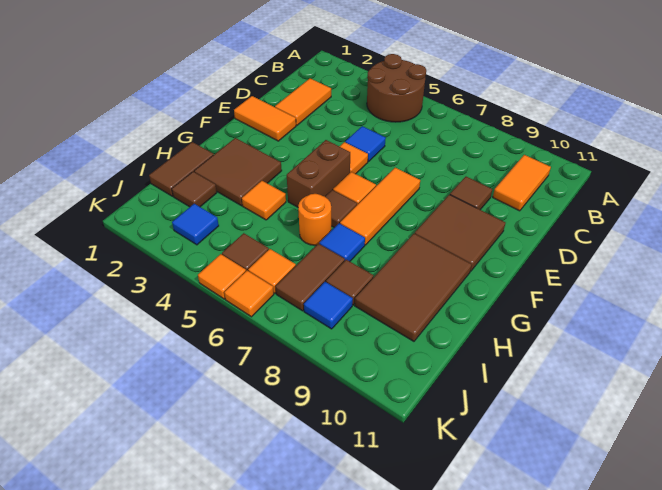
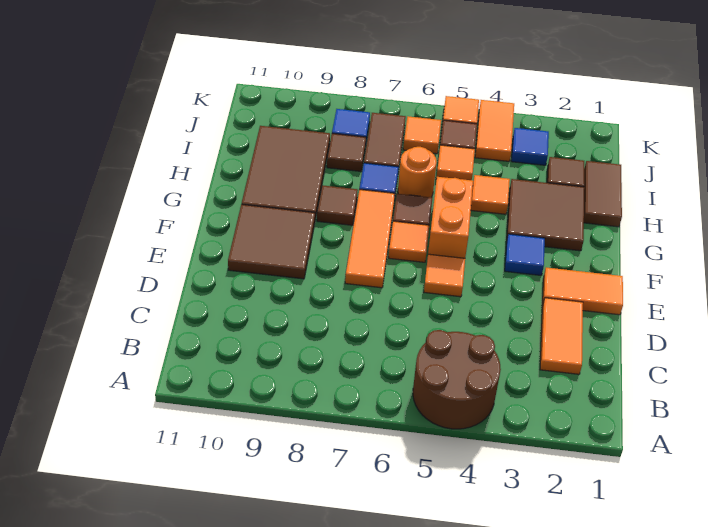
orange 1x2 tile [493,155,551,211] -> orange 1x2 tile moved to [475,100,514,161]
blue 1x1 tile [345,126,386,162] -> blue 1x1 tile moved to [505,234,545,275]
brown 1x1 tile [450,177,492,210] -> brown 1x1 tile moved to [317,185,358,225]
brown 1x2 brick [287,140,350,207] -> orange 1x2 brick [428,177,473,258]
orange 1x1 tile [224,271,274,317] -> orange 1x1 tile moved to [437,145,475,180]

